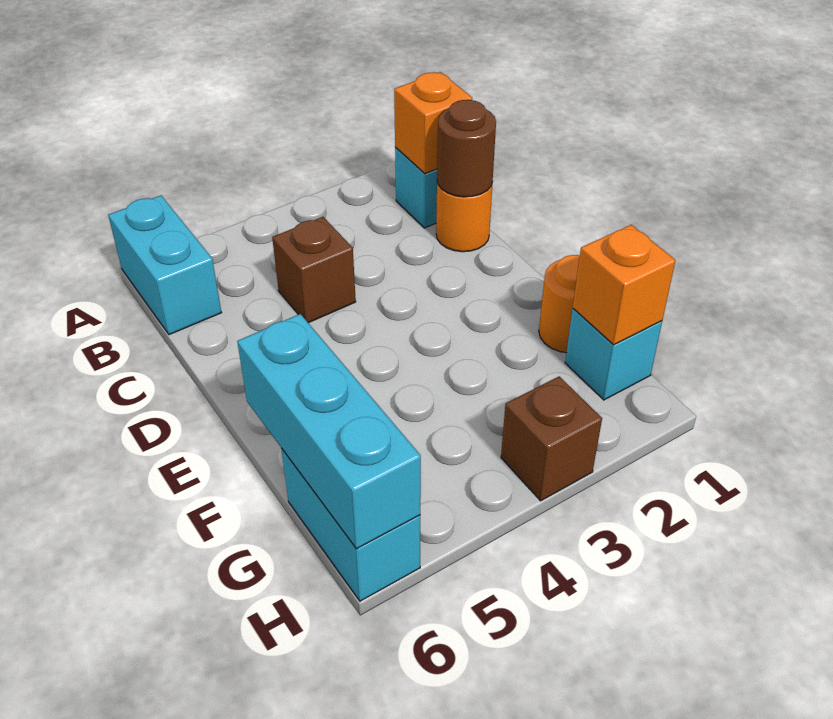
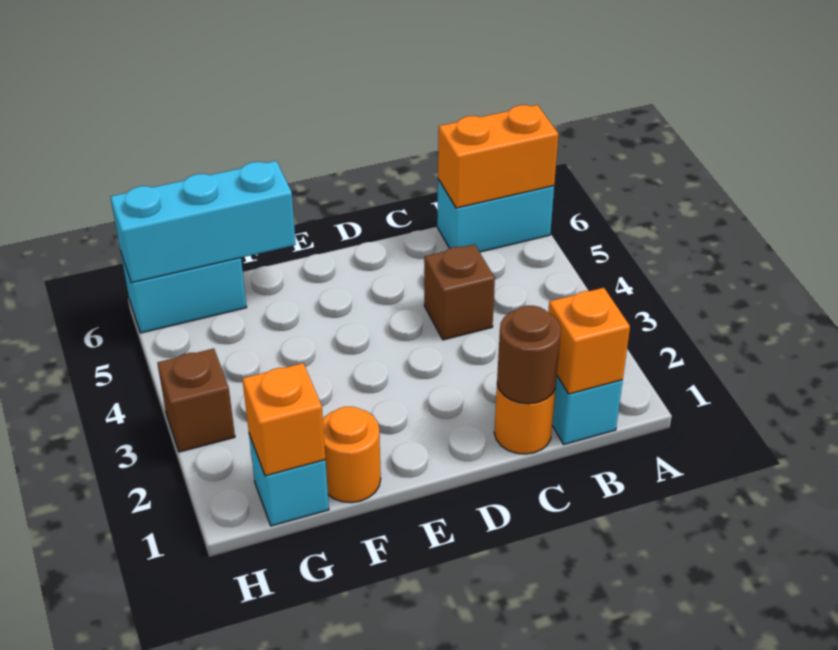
none -> orange 1x2 brick [438,105,558,208]

